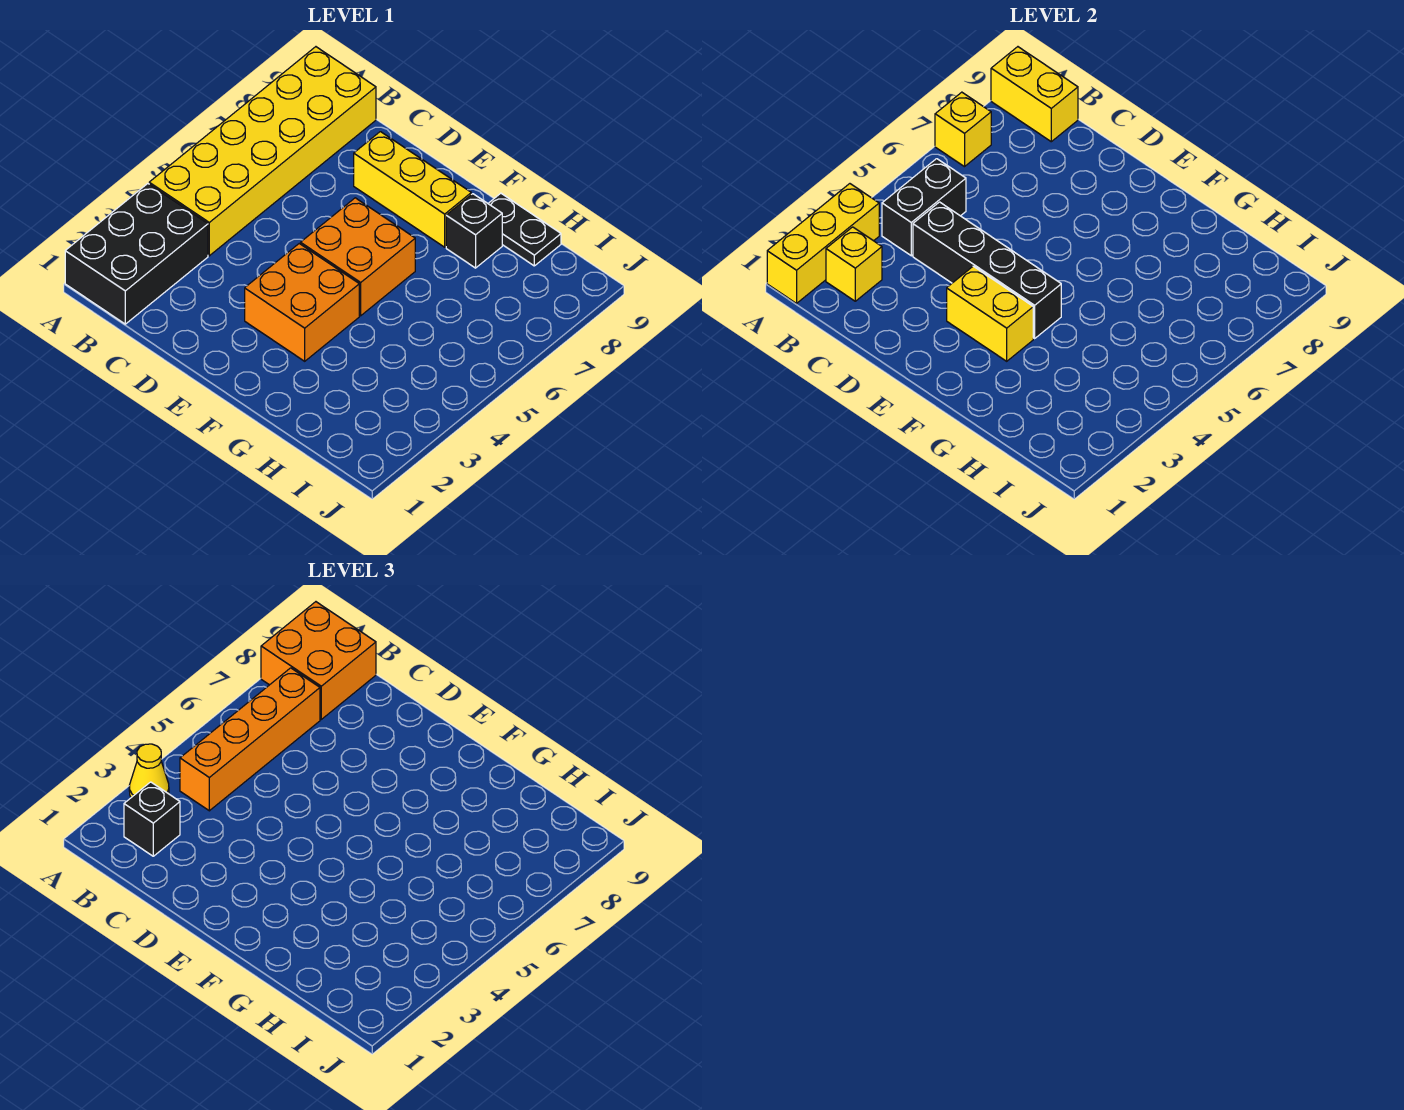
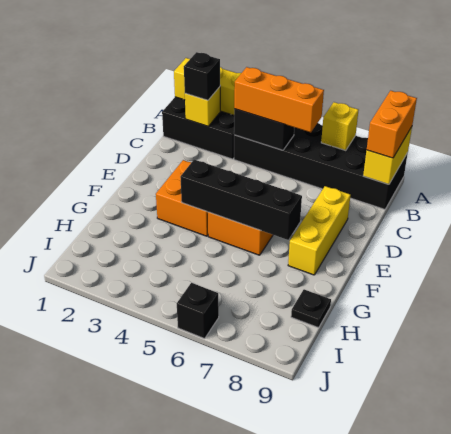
yellow 1x1 cone [129,744,169,797] -> none
yellow 2x6 brick [149,47,376,256] -> black 2x6 brick [234,123,408,209]
orange 2x2 brick [261,602,376,719] -> orange 1x2 brick [367,91,417,158]
orange 1x4 brick [180,668,320,811] -> orange 1x3 brick [234,67,324,132]
black 1x4 brick [913,202,1061,338] -> black 1x4 brick turned to [180,160,302,240]
yellow 1x2 brick [947,266,1033,361] -> none
black 1x1 brick [446,194,502,268] -> black 1x1 brick moved to [177,283,219,339]
black 1x2 plate [488,193,561,266] -> black 1x1 plate [291,289,331,328]

